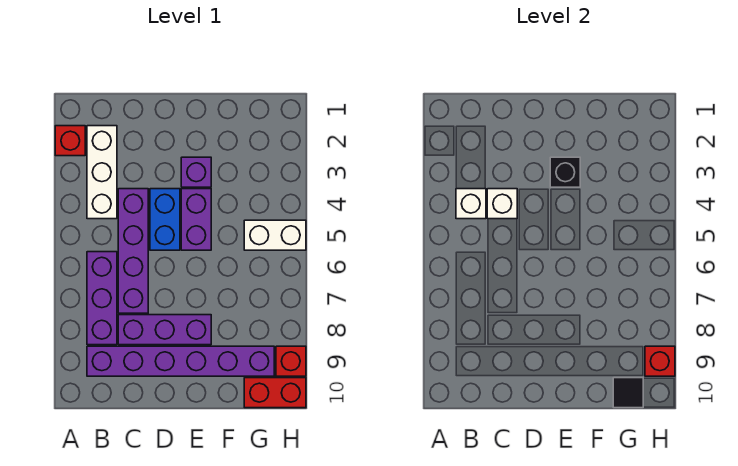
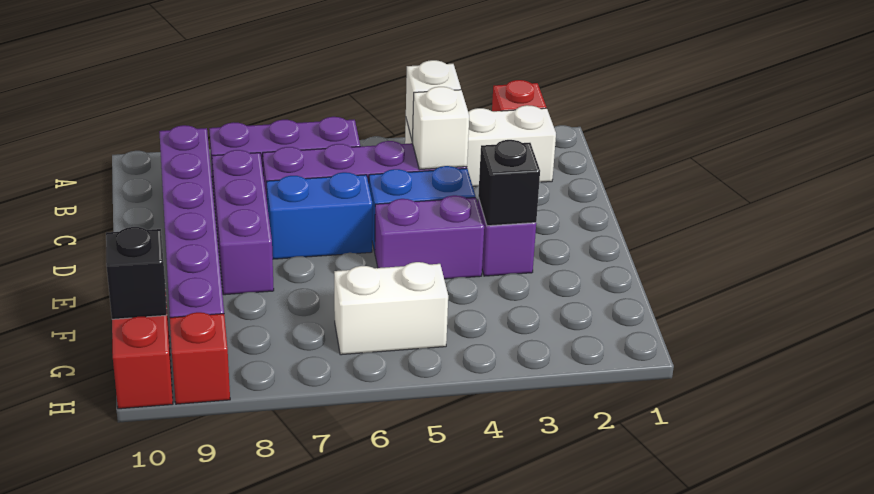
none -> blue 1x2 brick [267,172,372,259]
white 1x2 brick [244,220,306,250] -> white 1x2 brick turned to [334,262,448,355]
black 1x1 tile [613,378,643,408] -> black 1x1 brick [106,227,167,319]
red 1x1 brick [645,346,675,376] -> none

